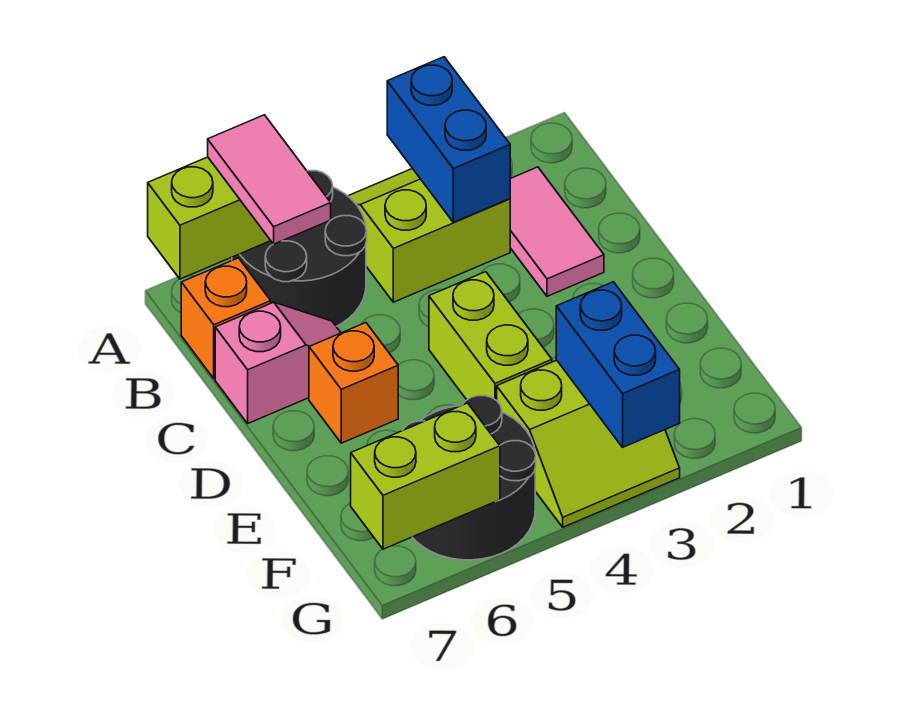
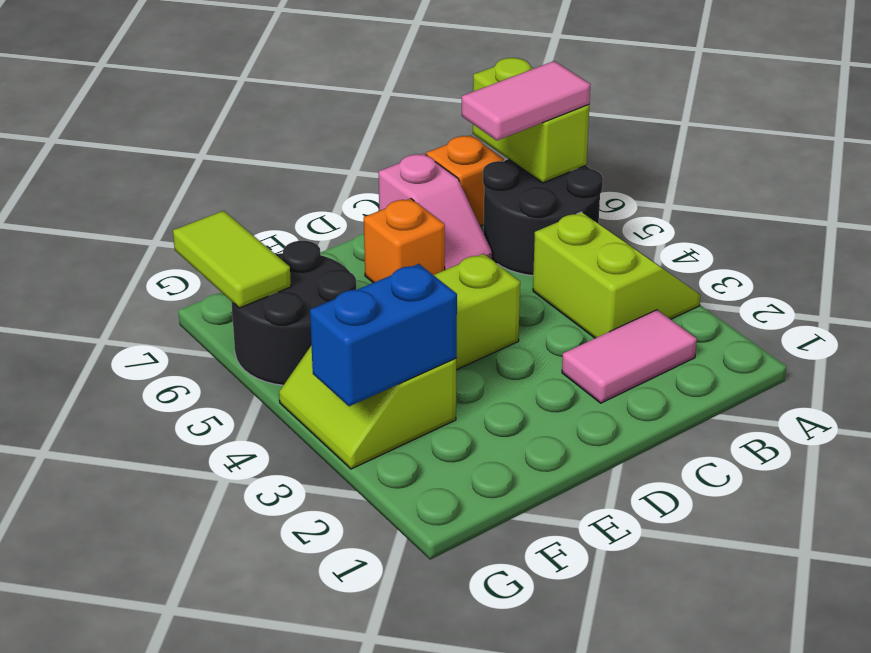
blue 1x2 brick [387,57,510,222] -> none
lime 1x2 brick [351,403,500,549] -> lime 1x2 tile [173,211,291,308]

